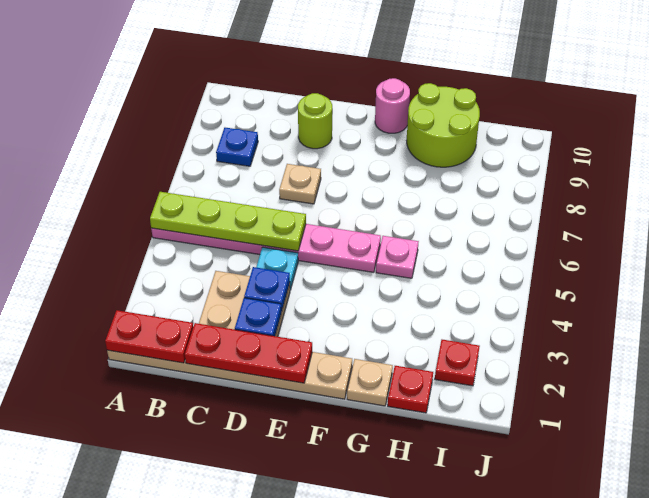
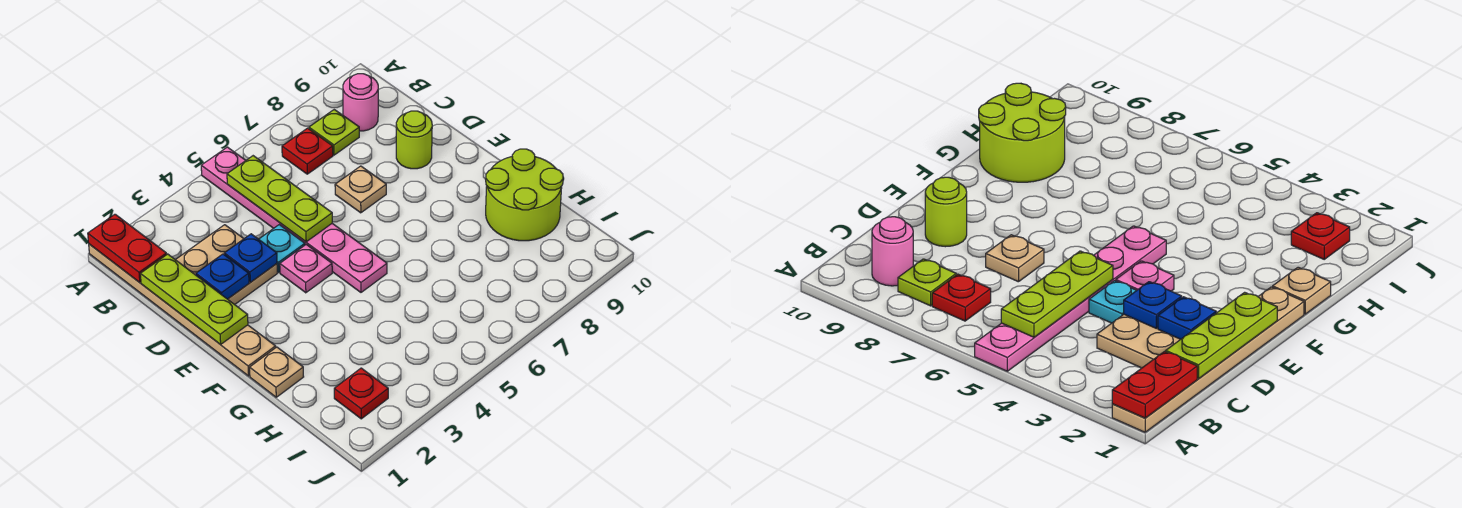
lime 1x4 plate [150,192,306,251] -> lime 1x3 plate [227,156,332,242]
blue 1x1 plate [216,128,258,166] -> lime 1x1 plate [309,110,359,155]
red 1x3 plate [185,323,312,383] -> lime 1x3 plate [140,254,248,345]
pink 1x1 round brick [375,78,410,133] -> pink 1x1 round brick moved to [343,74,378,131]
pink 1x1 plate [376,236,419,278] -> pink 1x1 plate moved to [280,245,332,293]
red 1x1 plate [388,366,433,413] -> red 1x1 plate moved to [282,128,333,174]

